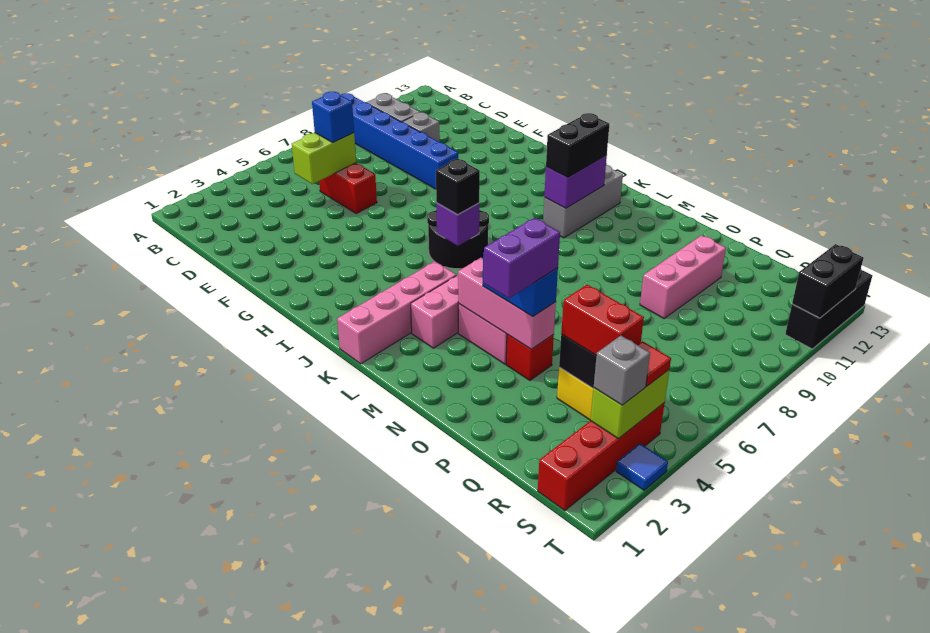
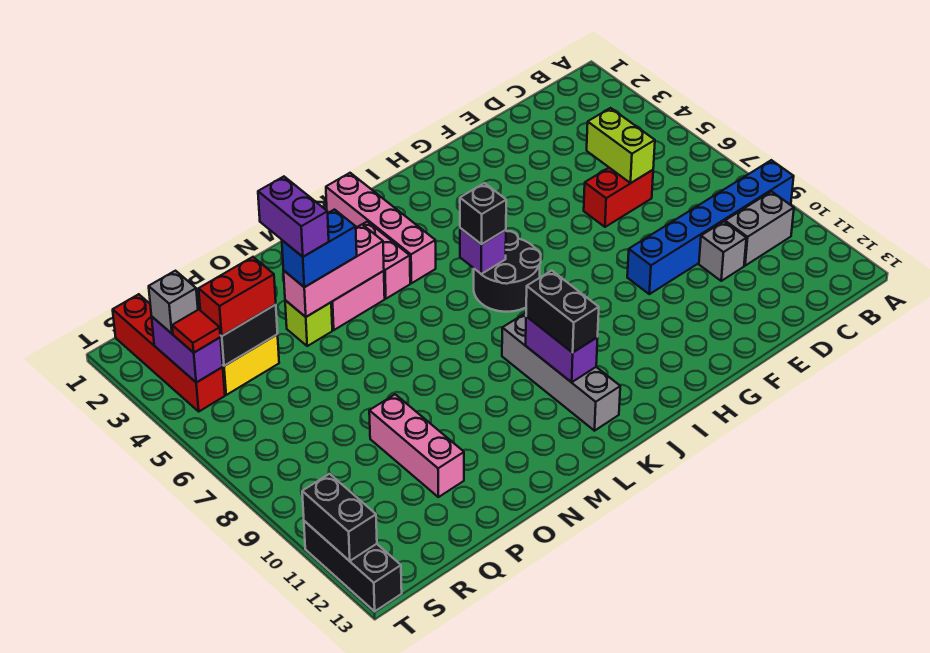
blue 1x1 brick [312,92,354,143] -> none
grey 1x3 brick [543,165,623,238] -> grey 1x4 brick [502,313,620,431]
red 1x1 brick [506,334,554,380] -> lime 1x1 brick [285,300,332,346]
lime 1x2 brick [590,370,669,439] -> purple 1x2 brick [152,317,223,382]
blue 1x1 tile [616,444,668,490] -> none

